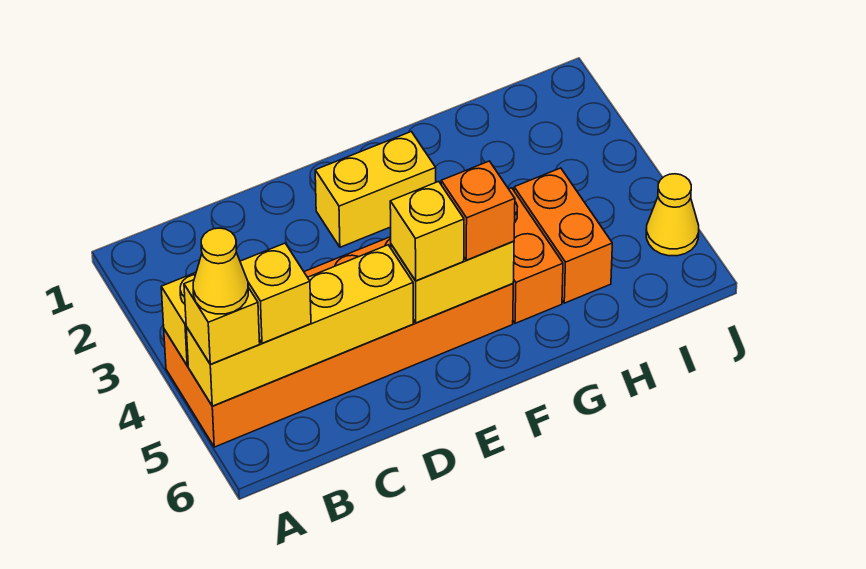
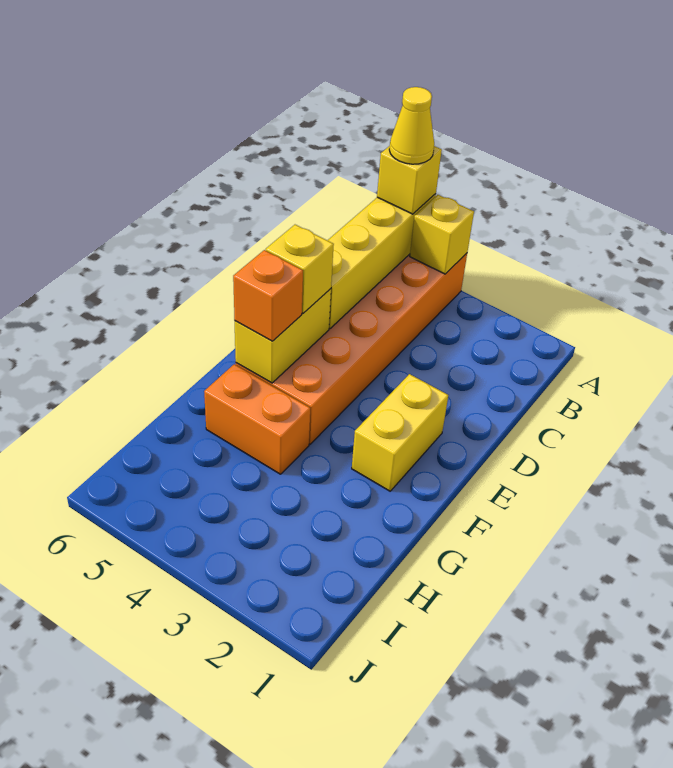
yellow 1x1 brick [240,243,311,343] -> none
orange 1x2 brick [514,168,612,303] -> none
yellow 1x1 cone [646,174,699,256] -> none

